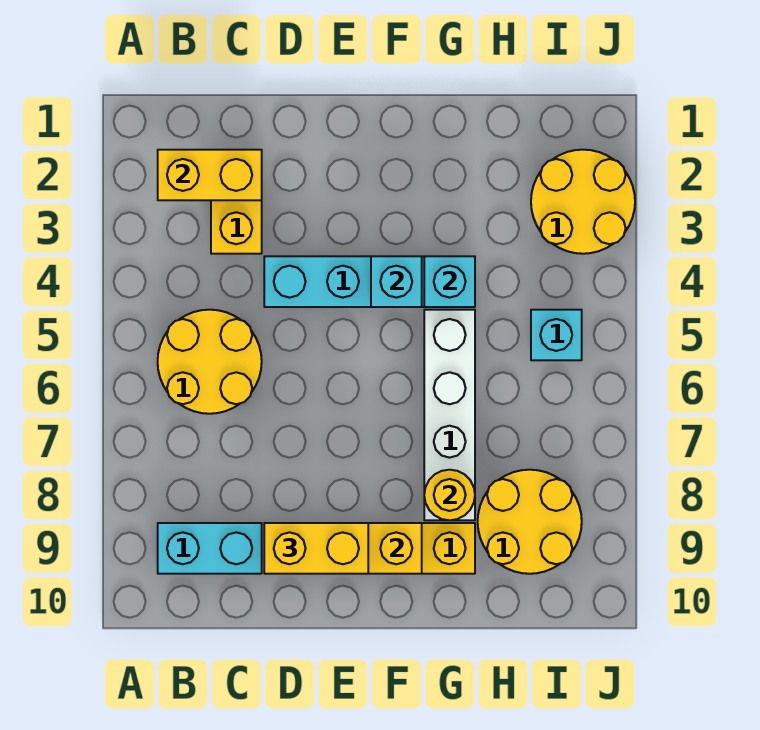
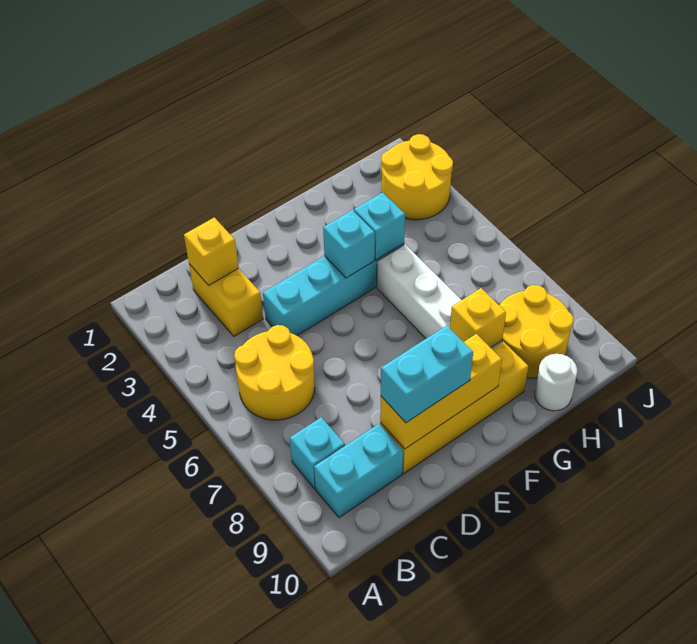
yellow 1x2 brick [158,150,262,200] -> yellow 1x1 brick [184,217,239,285]
yellow 1x2 brick [264,523,368,574] -> cyan 1x2 brick [381,326,473,423]
yellow 1x1 round brick [424,470,475,520] -> yellow 1x1 brick [450,288,506,348]
none -> white 1x1 round brick [535,354,577,411]
cyan 1x1 brick [531,310,582,360] -> cyan 1x1 brick moved to [290,417,345,489]

